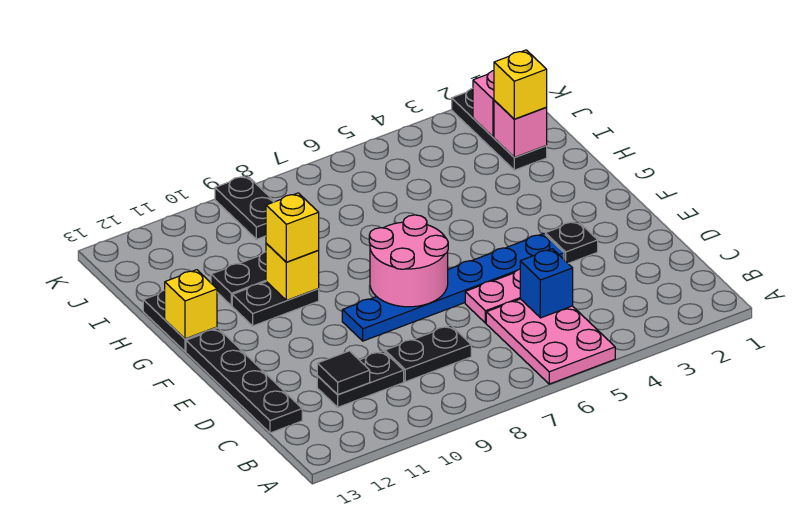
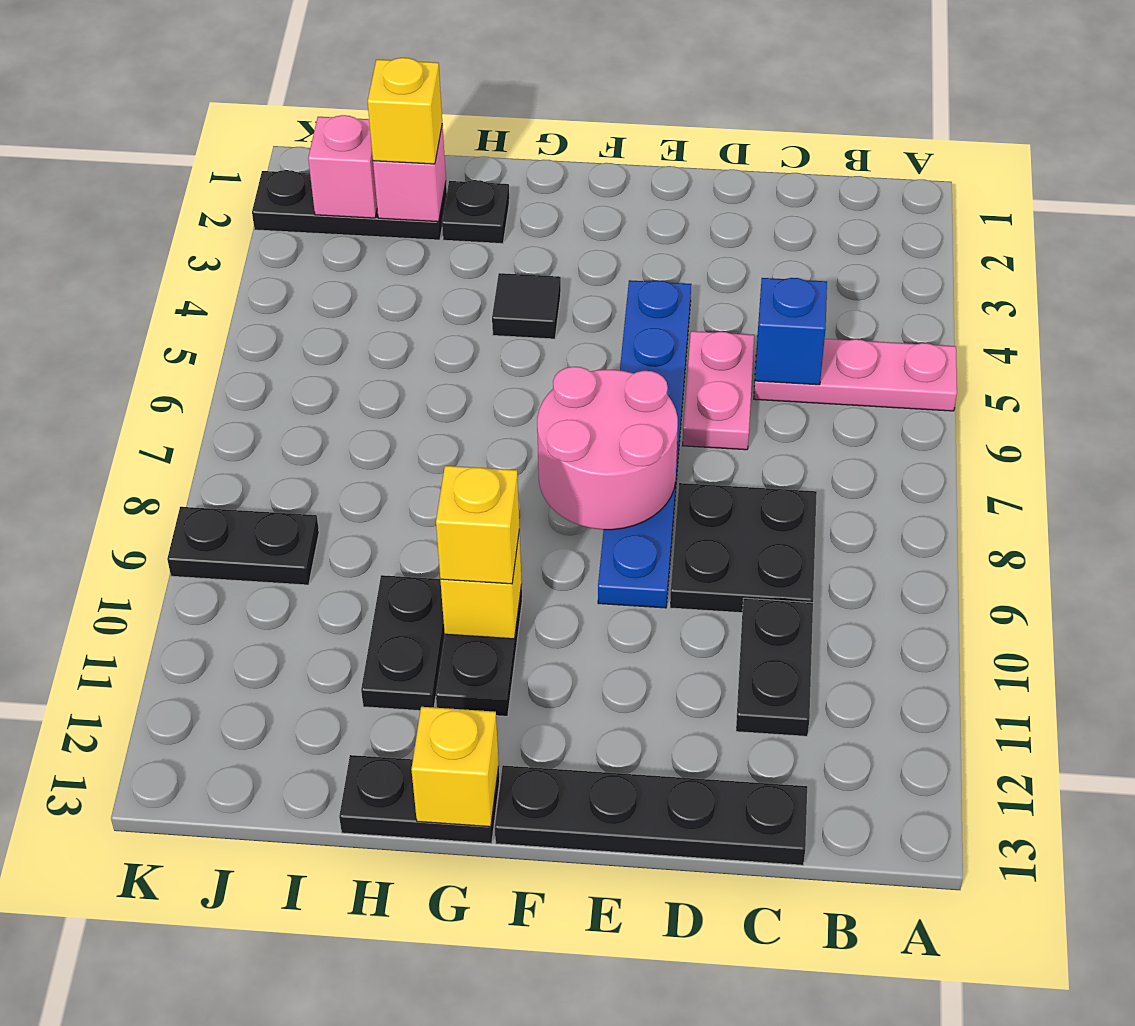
pink 2x3 plate [486,299,615,384] -> pink 1x3 plate [754,339,957,411]
black 1x2 plate [385,325,471,382] -> black 2x2 plate [670,483,817,613]
black 1x1 tile [317,351,370,395] -> black 1x1 tile moved to [492,273,561,339]
black 1x1 plate [545,221,598,263] -> black 1x1 plate moved to [442,180,509,244]

